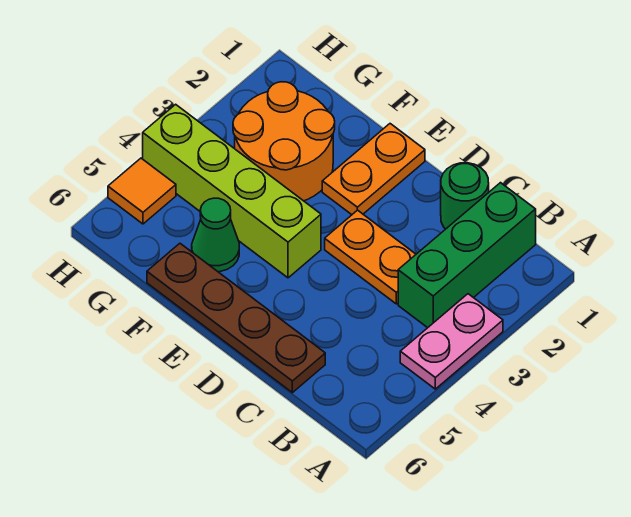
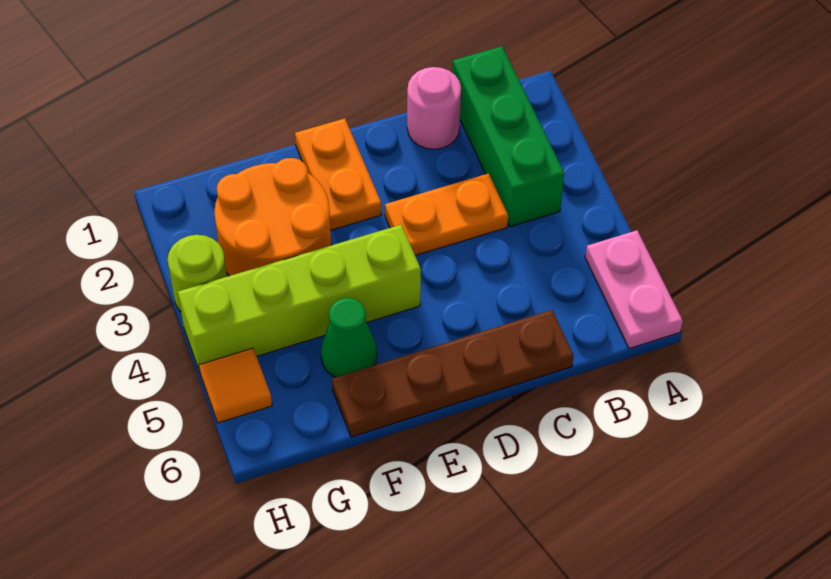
pink 1x2 plate [400,294,503,389] -> pink 1x2 plate moved to [585,230,683,349]
green 1x1 round brick [441,163,489,229] -> pink 1x1 round brick [407,67,461,149]
none -> lime 1x1 round brick [167,235,227,311]

